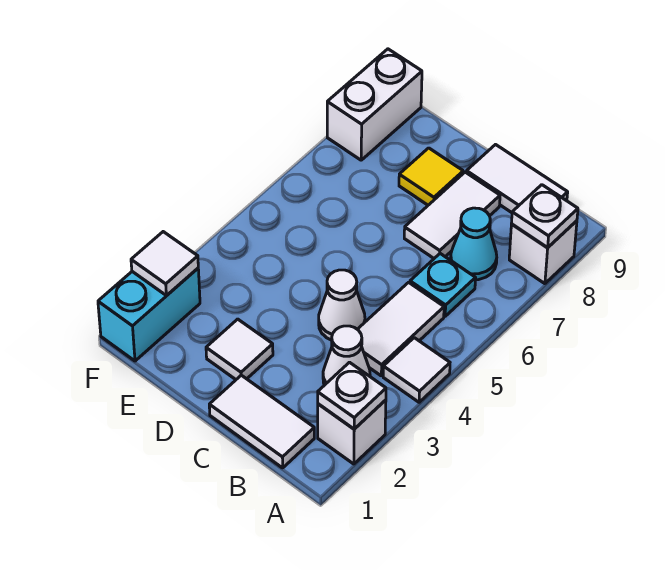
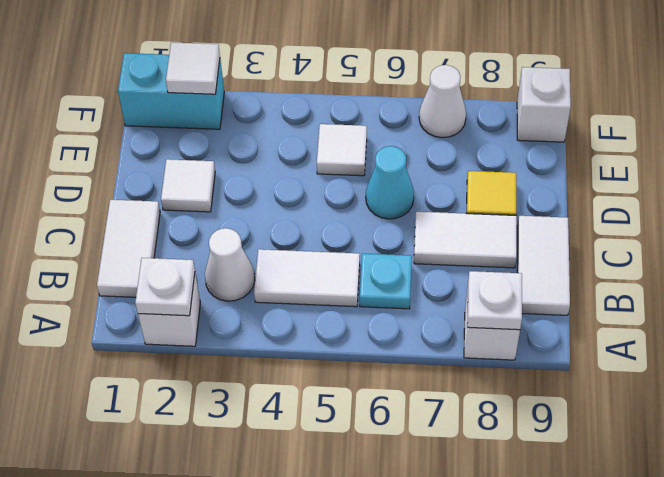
white 1x1 tile [383,338,450,402] -> white 1x1 tile moved to [317,124,367,176]
cyan 1x1 cone [451,208,497,280] -> cyan 1x1 cone moved to [366,146,414,219]
white 1x1 cone [319,270,365,340] -> white 1x1 cone moved to [419,65,466,138]
white 1x2 brick [327,49,422,160] -> white 1x1 brick [517,67,571,142]

